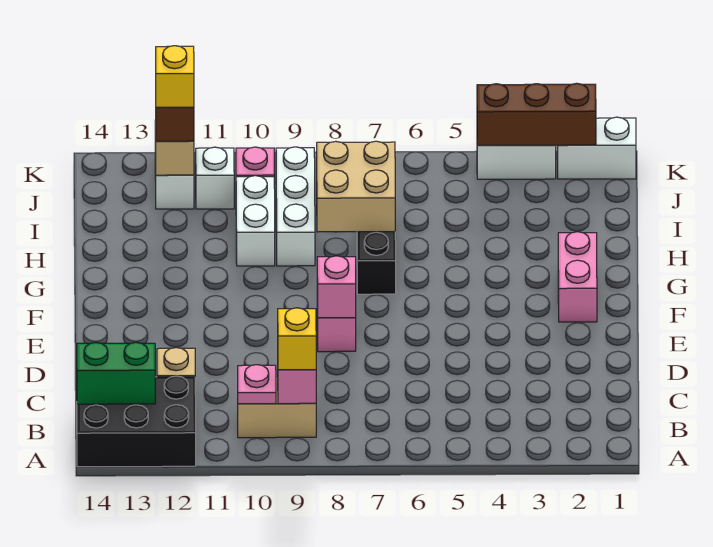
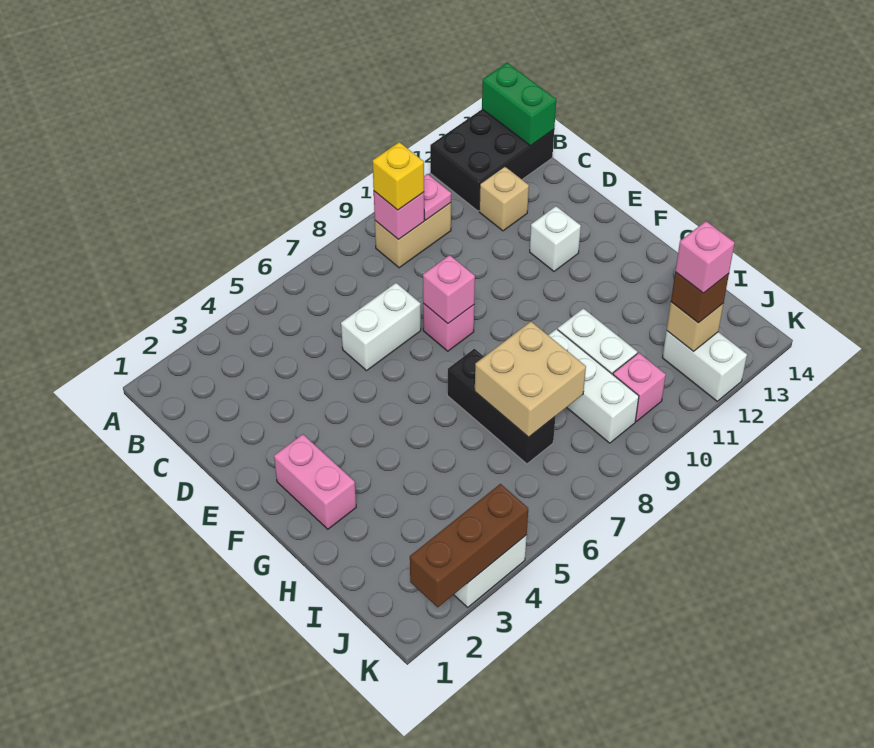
green 1x2 brick [77,342,155,404] -> green 1x2 brick turned to [482,63,556,146]
white 1x1 brick [196,147,234,209] -> white 1x1 brick moved to [530,206,581,271]
yellow 1x1 brick [156,46,194,107] -> pink 1x1 brick [675,221,735,293]
white 1x2 brick [557,117,636,179] -> white 1x2 brick moved to [341,283,421,371]

